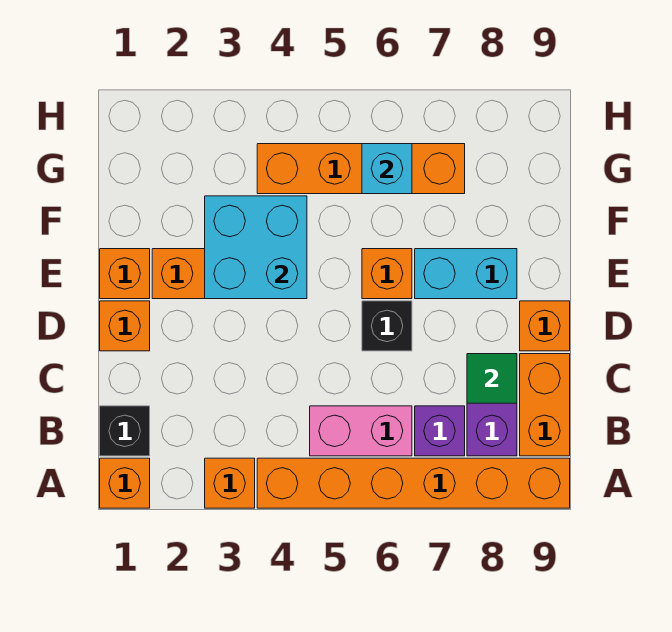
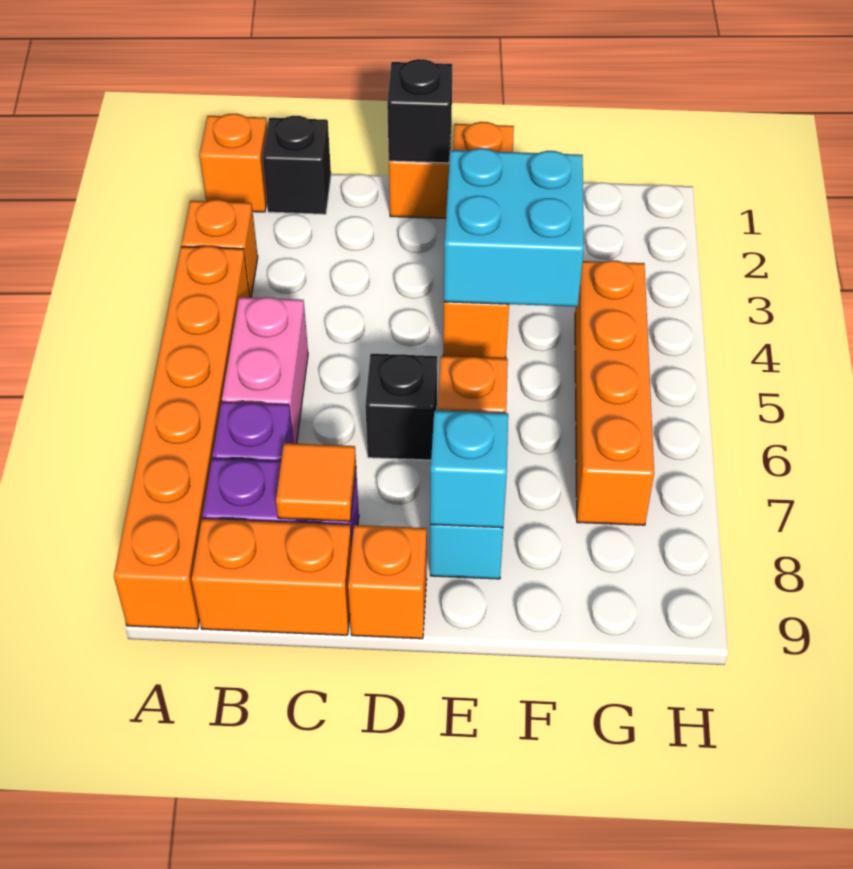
green 1x1 tile [467,354,517,403] -> orange 1x1 tile [276,443,356,521]
none -> black 1x1 brick [387,59,452,163]
cyan 1x1 brick [362,144,412,194] -> cyan 1x1 brick moved to [430,410,508,528]

